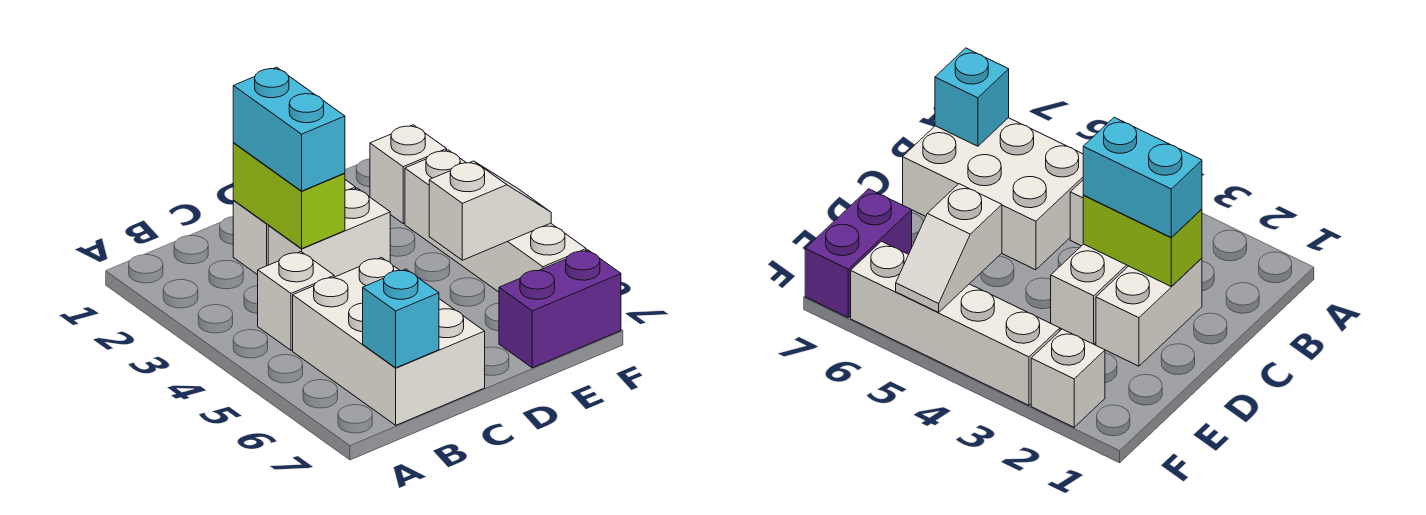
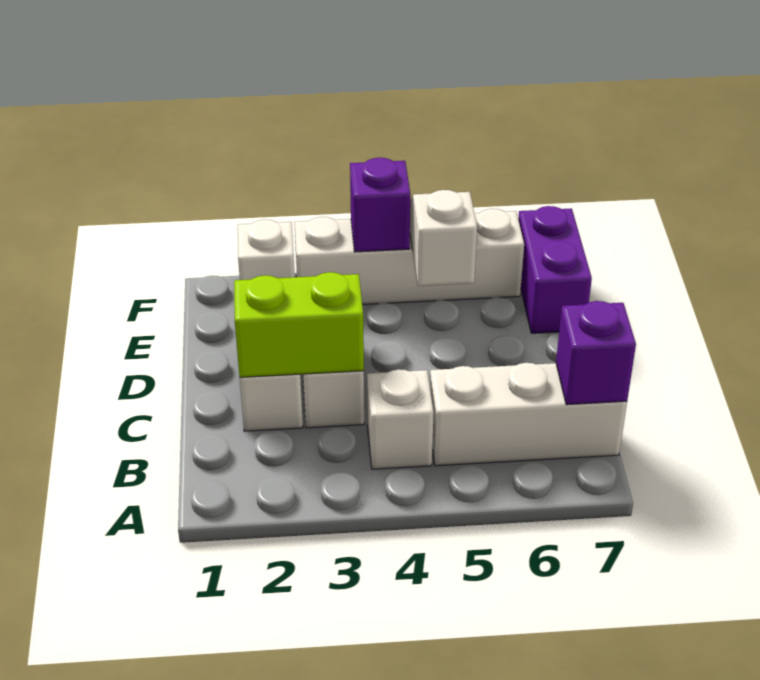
white 2x3 brick [293,257,485,425] -> white 1x3 brick [430,363,627,466]
cyan 1x1 brick [363,269,439,368] -> purple 1x1 brick [556,301,636,405]
cyan 1x2 brick [233,67,345,191] -> none
none -> purple 1x1 brick [350,158,410,252]

